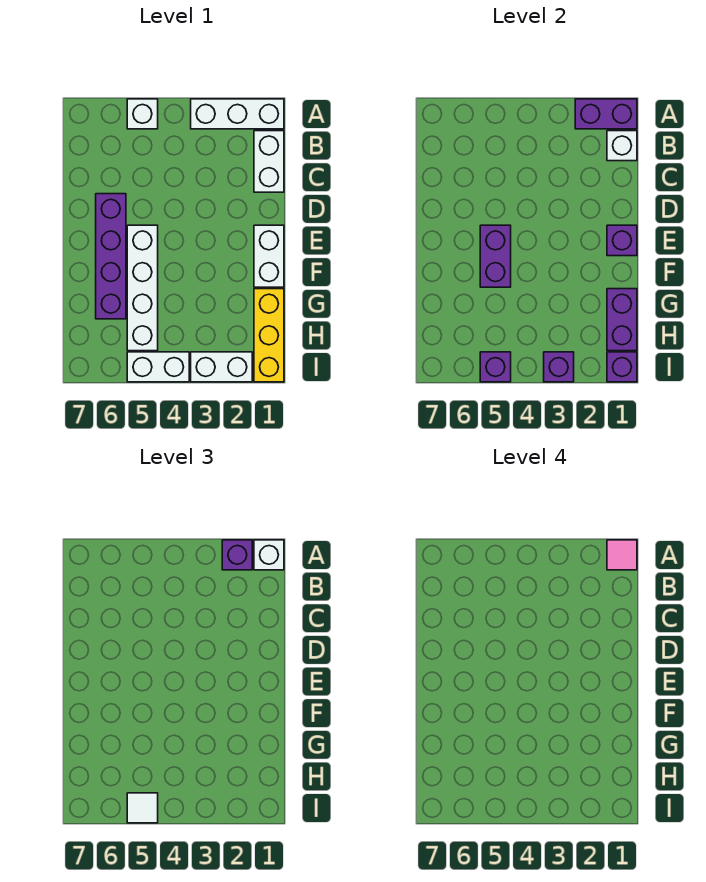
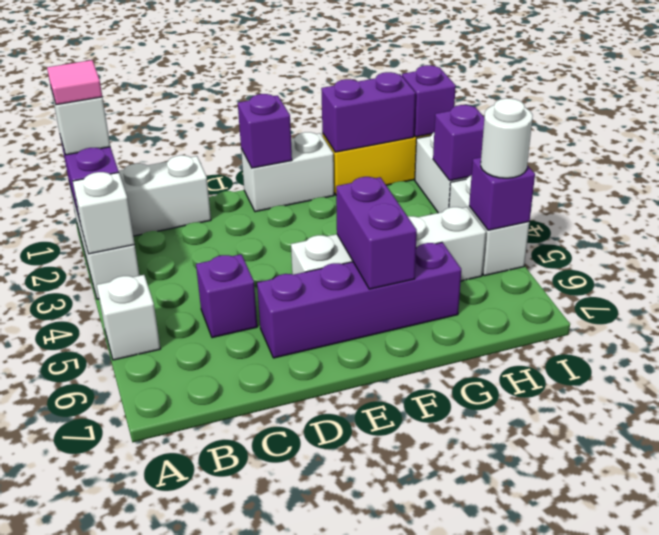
purple 1x1 brick [222,540,252,570] -> purple 1x1 brick moved to [196,254,257,338]
white 1x1 brick [607,131,637,161] -> white 1x1 brick moved to [73,172,135,254]
purple 1x2 brick [480,225,511,287] -> purple 1x2 brick turned to [336,177,417,289]
white 1x1 tile [127,793,158,823] -> white 1x1 round brick [481,98,533,178]

